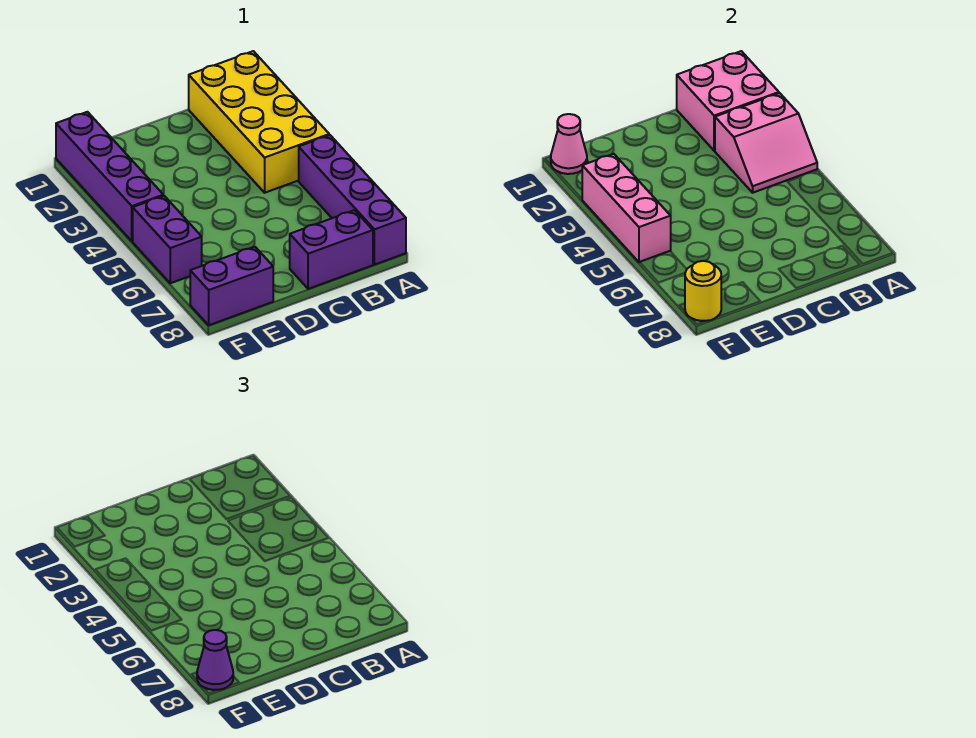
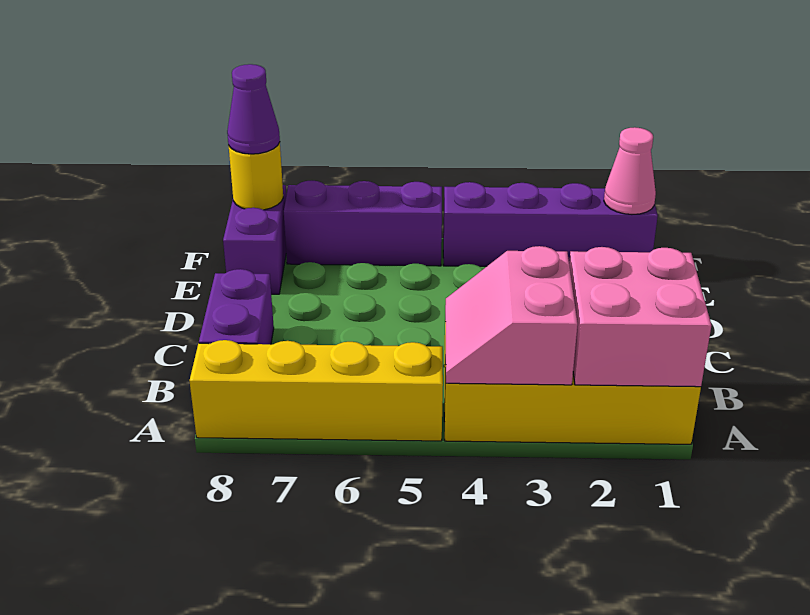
purple 1x4 brick [299,135,406,265] -> yellow 1x4 brick [190,340,443,441]
pink 1x3 brick [582,154,671,262] -> none
purple 1x2 brick [133,196,202,283] -> purple 1x3 brick [284,181,442,266]

